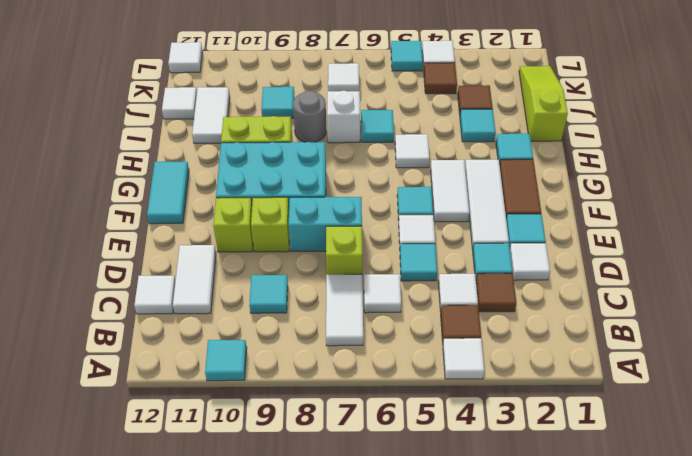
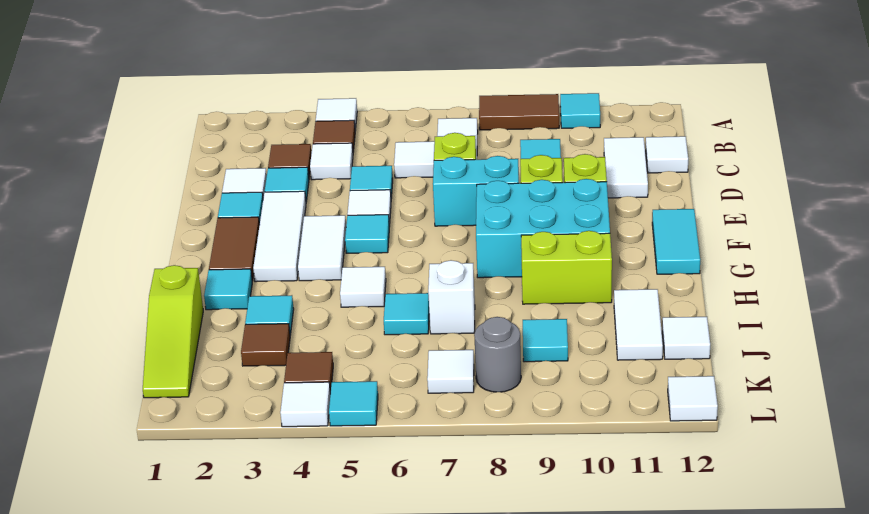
none -> brown 1x2 tile [479,94,559,130]
grey 1x1 round brick [293,91,326,142] -> grey 1x1 round brick moved to [474,317,521,392]

